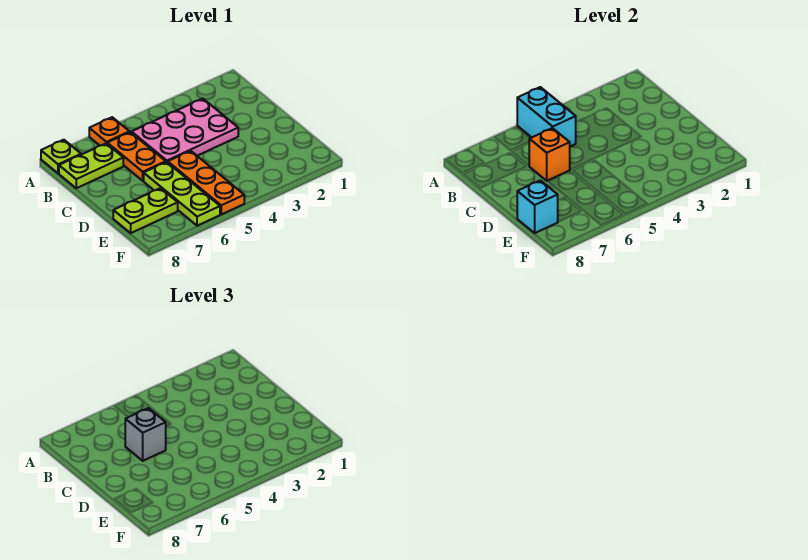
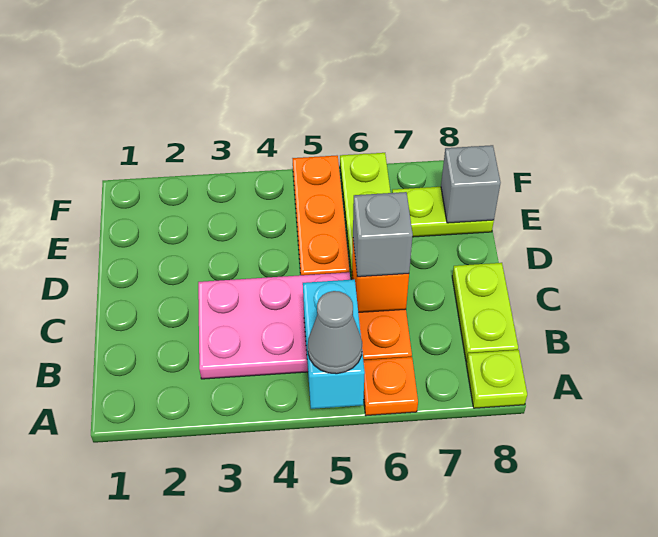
none -> grey 1x1 cone [308,291,362,374]
lime 1x2 plate [59,144,123,188] -> lime 1x2 plate turned to [452,263,518,362]
cyan 1x1 brick [517,180,558,233] -> grey 1x1 brick [441,145,501,223]

